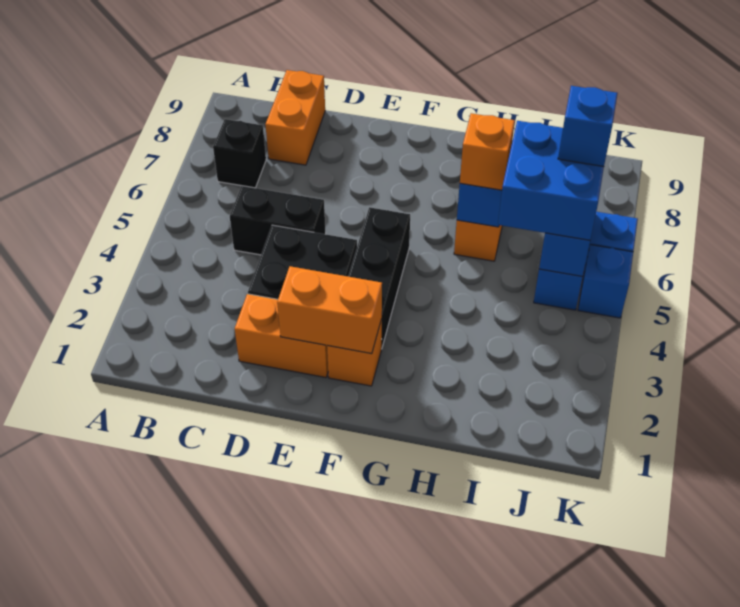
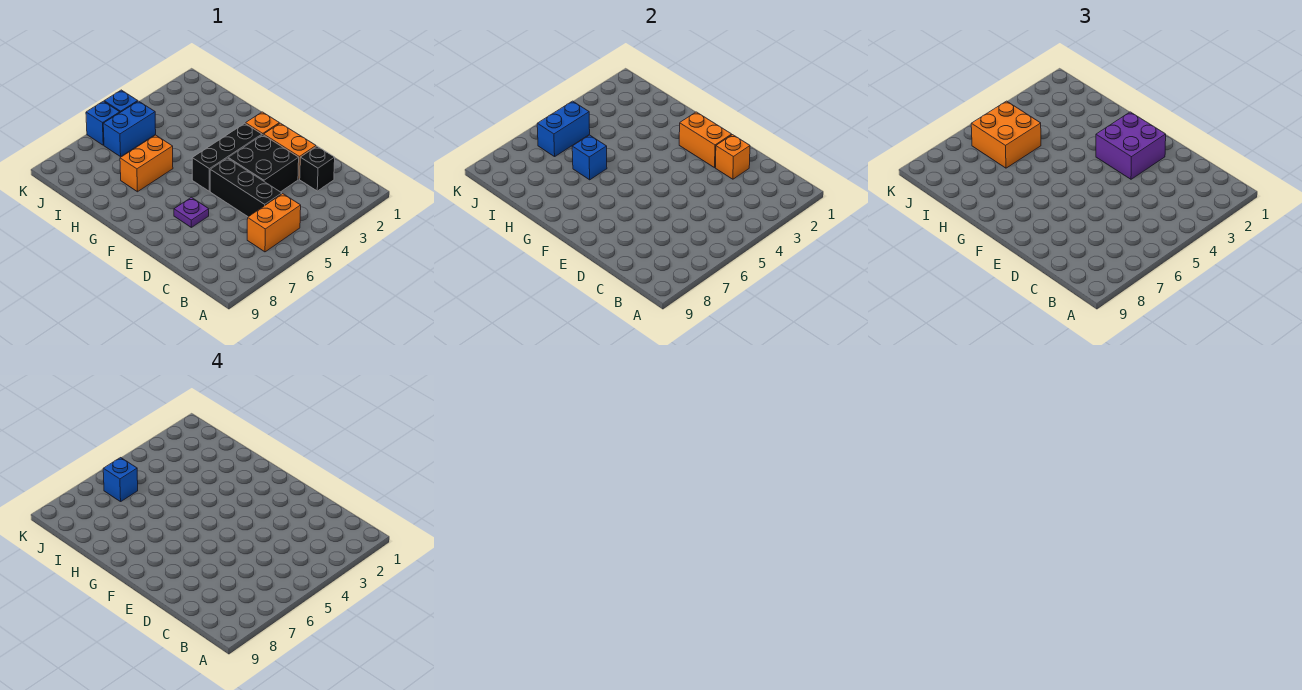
black 1x1 brick [213,119,266,188] -> black 1x1 brick moved to [300,146,335,191]
black 1x2 brick [230,186,326,255] -> black 1x3 brick [210,158,282,217]
orange 1x2 brick [266,70,325,165] -> orange 1x2 brick moved to [247,194,301,252]
none -> purple 2x2 brick [1096,112,1166,179]
none -> purple 1x1 plate [174,197,209,227]
orange 1x1 brick [460,113,515,190] -> orange 1x1 brick moved to [715,135,750,179]
blue 2x2 brick [498,121,604,240] -> orange 2x2 brick [971,101,1041,168]

